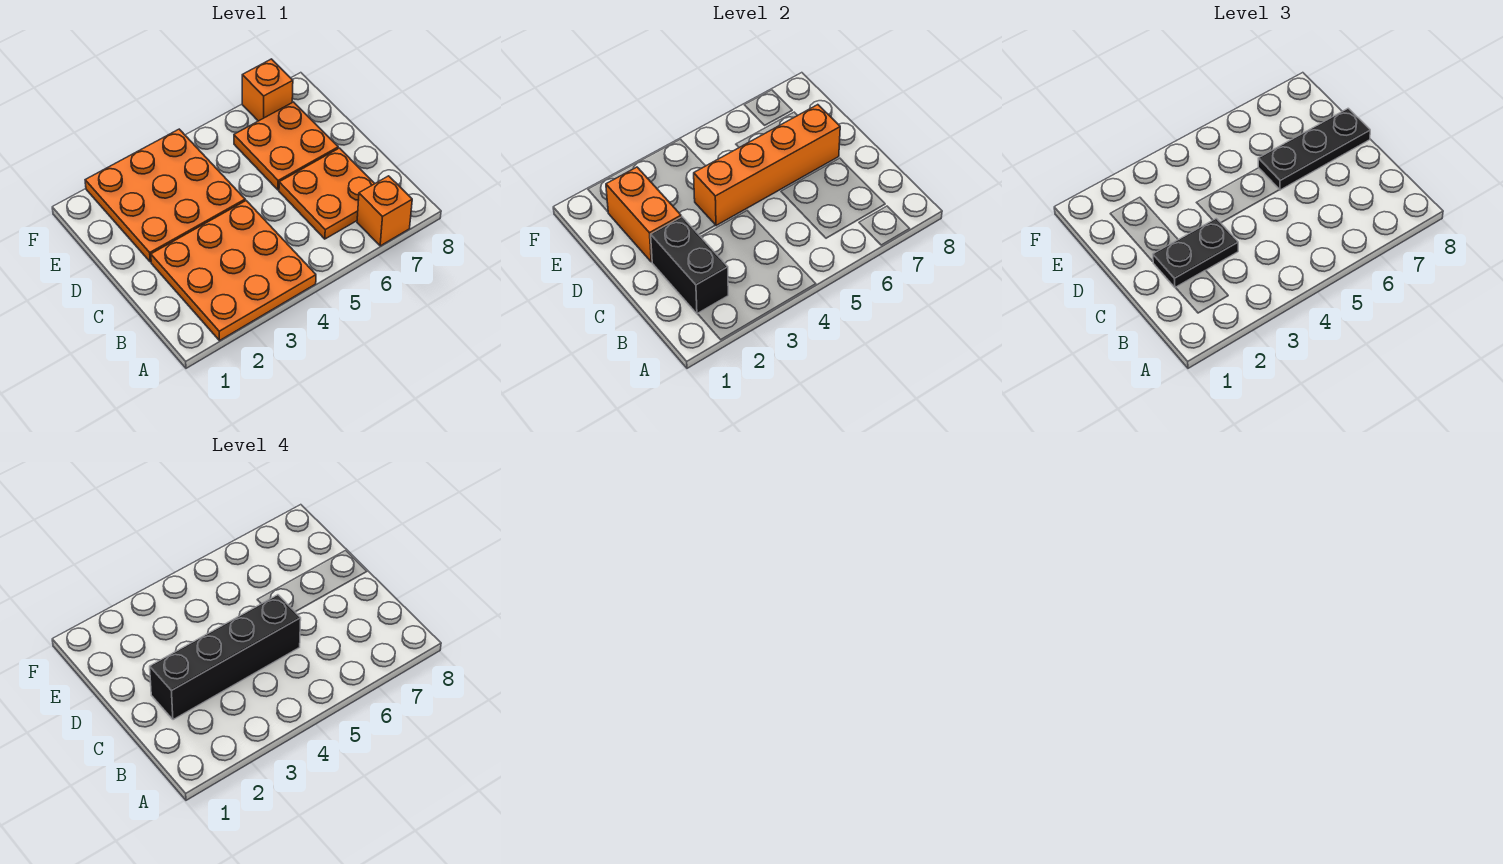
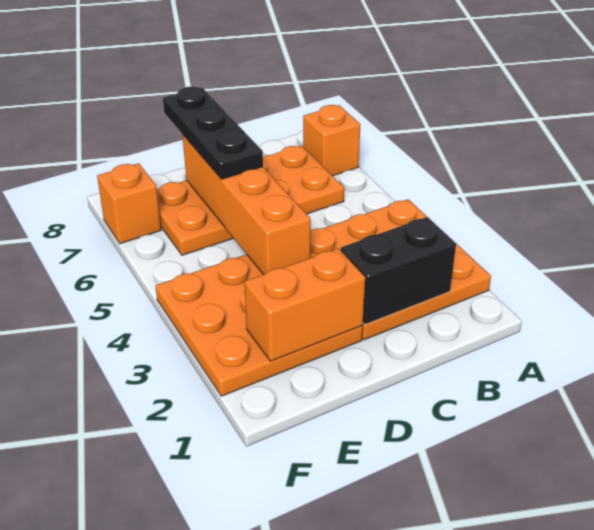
black 1x2 plate [1153,218,1238,288] -> none
black 1x4 brick [150,595,301,720] -> none

